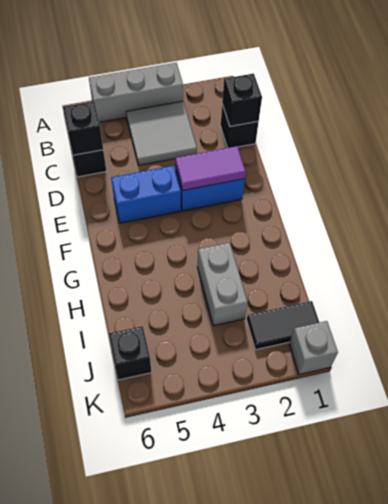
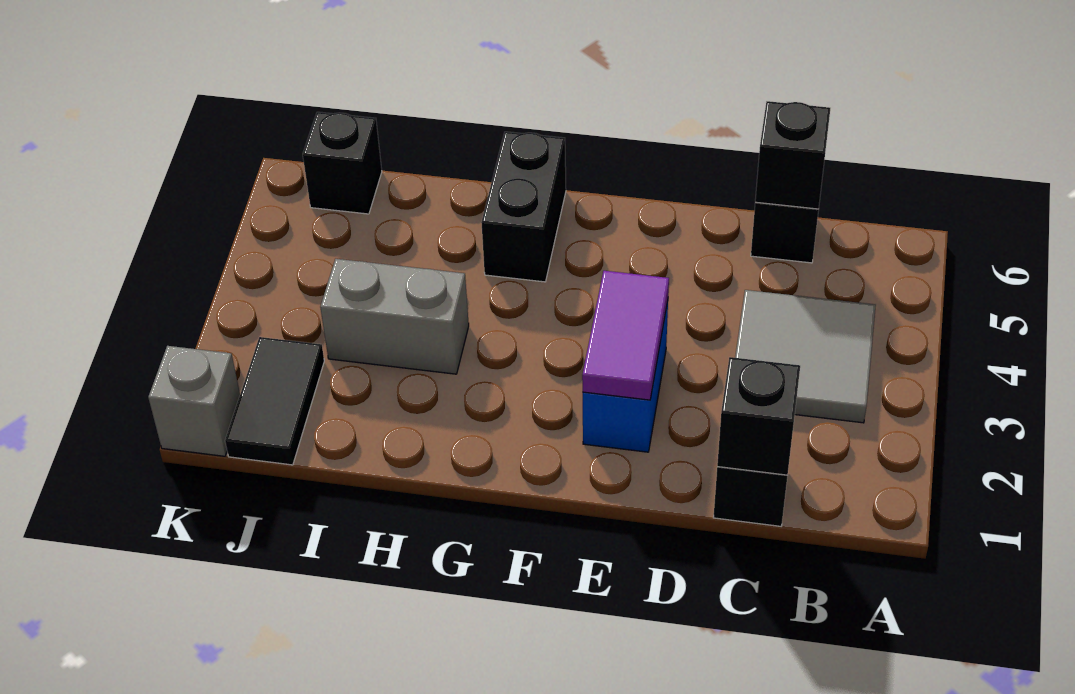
grey 1x3 brick [89,63,183,122] -> none
blue 1x2 brick [111,166,181,223] -> none
none -> black 1x2 brick [481,132,566,282]

